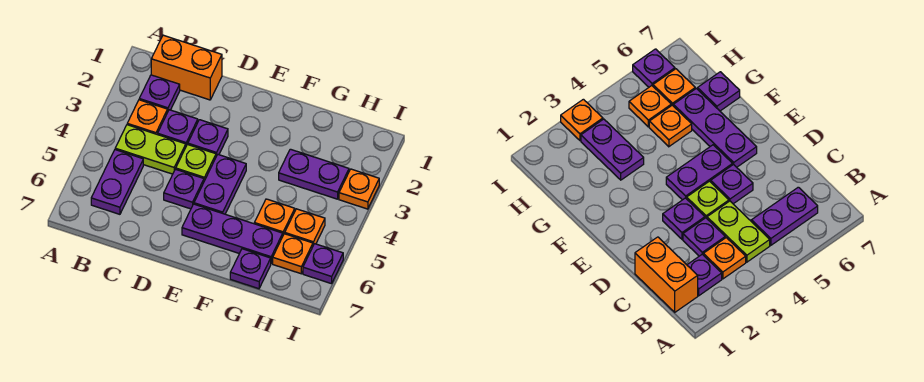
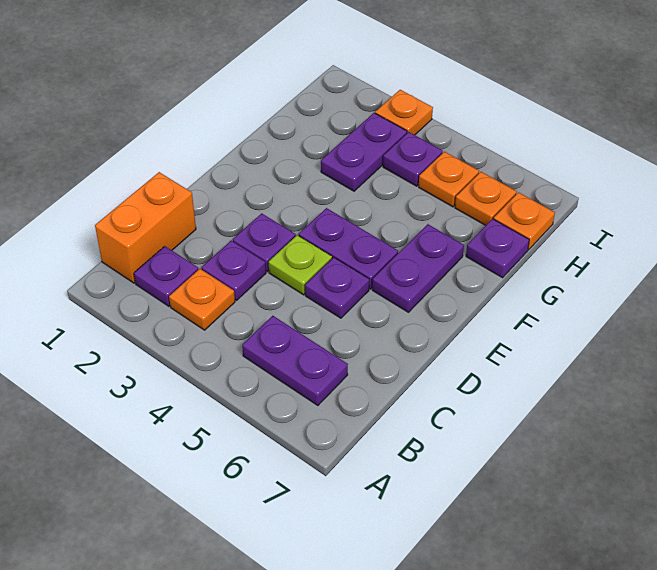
lime 1x2 plate [115,125,186,174] -> none
purple 1x3 plate [182,204,283,263] -> purple 1x2 plate [372,224,464,312]
orange 1x1 plate [254,199,295,235] -> orange 1x1 plate moved to [494,192,555,250]
purple 1x1 plate [303,244,343,284] -> purple 1x1 plate moved to [383,132,443,186]

